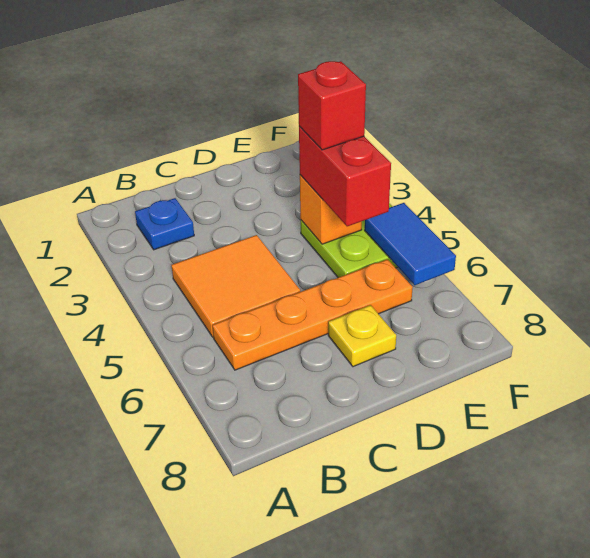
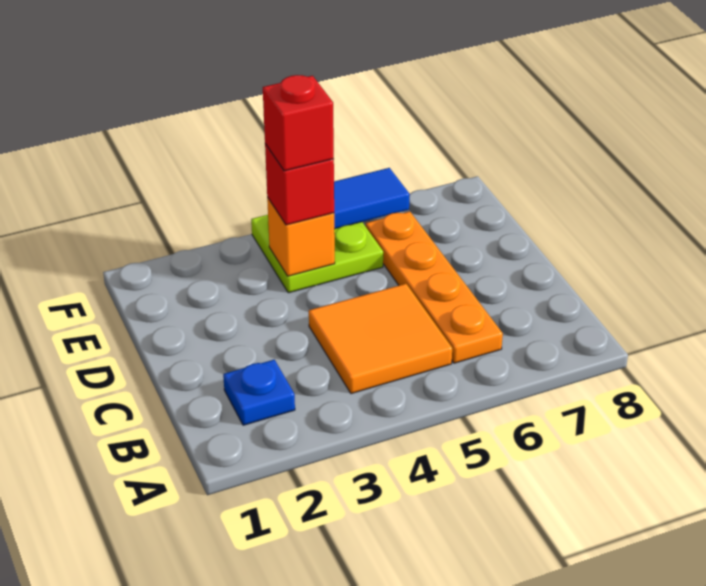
yellow 1x1 plate [328,305,396,367] -> none
red 1x2 brick [299,126,391,226] -> red 1x1 brick [265,144,334,225]

